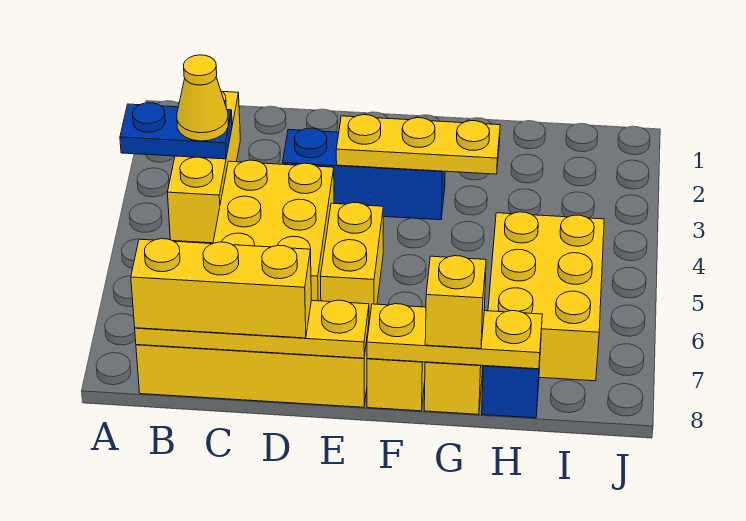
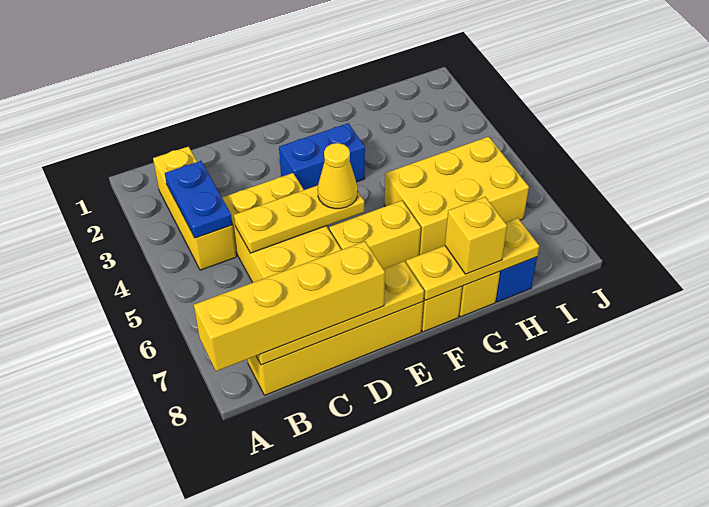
blue 1x2 plate [120,103,232,159] -> blue 1x2 plate turned to [165,161,232,238]
yellow 1x1 cone [177,55,228,141] -> yellow 1x1 cone moved to [318,143,358,209]
yellow 1x3 brick [131,239,311,338] -> yellow 1x4 brick [194,241,385,371]
blue 1x3 brick [283,128,445,220] -> blue 1x2 brick [279,123,365,190]
yellow 1x3 plate [336,115,500,174] -> yellow 1x3 plate moved to [234,185,364,253]
yellow 1x2 brick [320,203,383,322] -> yellow 1x2 brick turned to [329,201,421,269]
yellow 2x3 brick [488,212,604,381] -> yellow 2x3 brick turned to [384,137,529,255]

